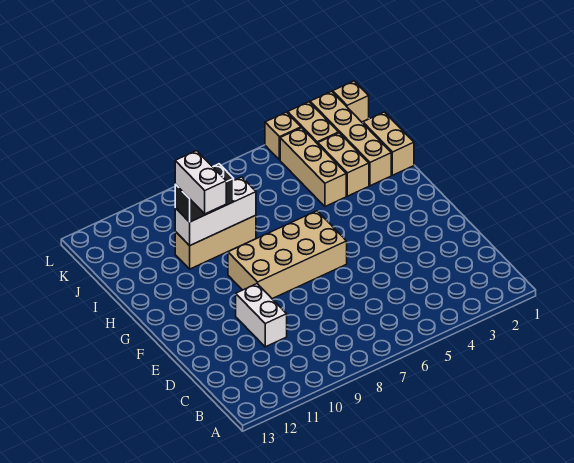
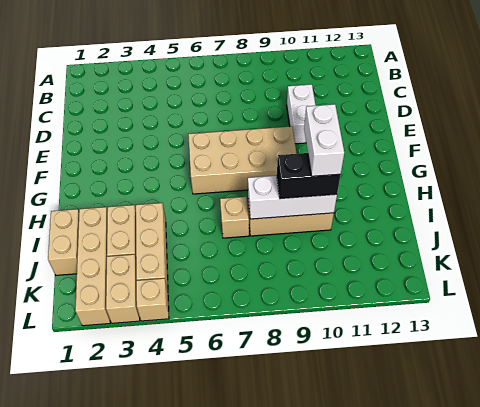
tan 1x1 brick [333,81,369,122] -> tan 1x1 brick moved to [220,197,249,238]

